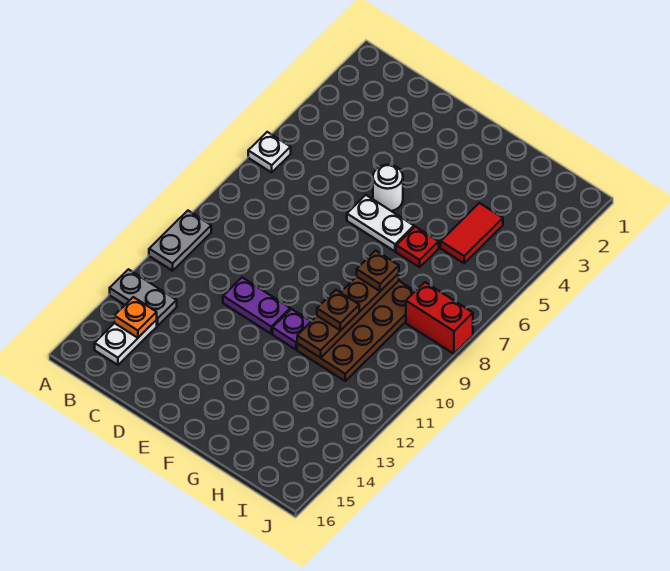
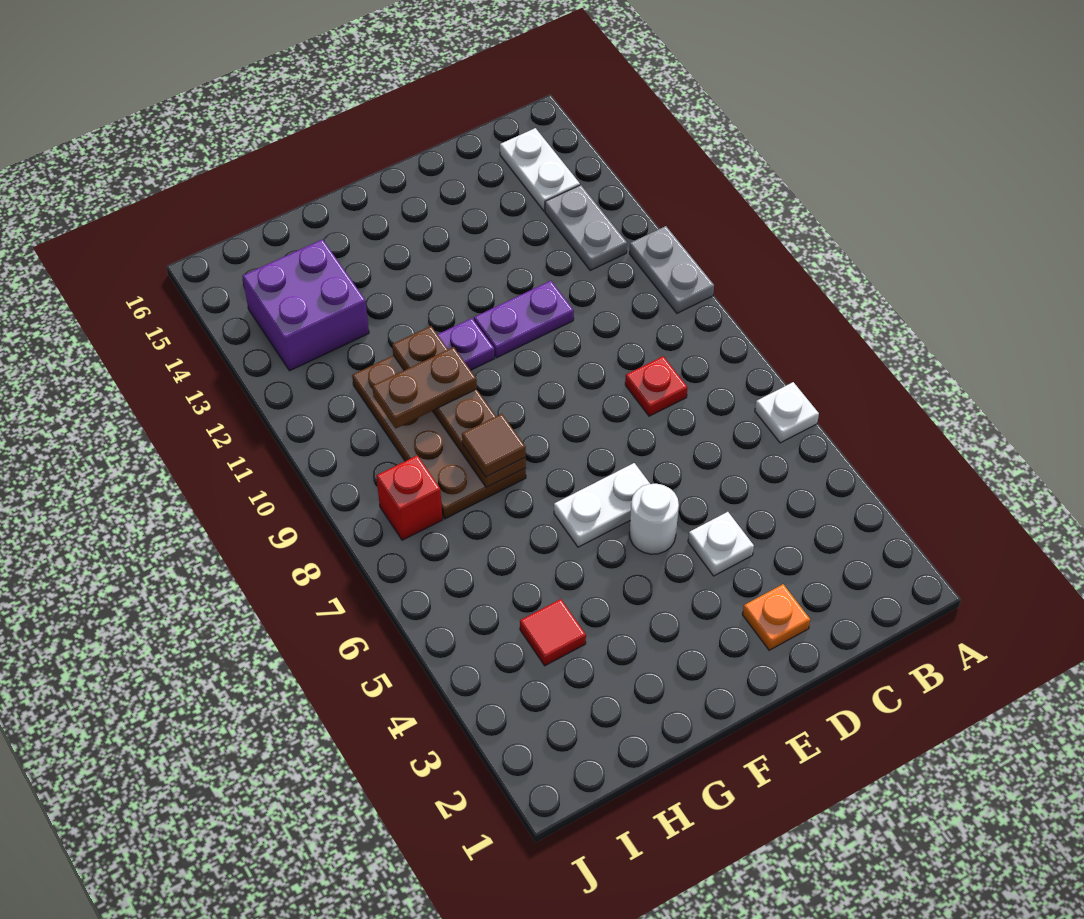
grey 1x2 plate [110,269,177,326] -> grey 1x2 plate turned to [545,185,627,270]
orange 1x1 plate [114,297,157,338] -> orange 1x1 plate moved to [742,584,810,650]
none -> white 1x1 plate [688,512,754,576]
red 1x1 plate [396,227,439,267] -> red 1x1 plate moved to [625,356,688,416]
brown 1x1 plate [357,250,399,291] -> brown 1x1 tile [462,414,526,477]
brown 1x1 plate [317,290,359,331] -> brown 1x2 plate [372,347,477,428]
red 1x2 tile [441,203,503,263] -> red 1x1 tile [520,599,586,666]
none -> purple 2x2 brick [243,239,369,371]
red 1x2 brick [406,282,473,354] -> red 1x1 brick [376,456,442,540]

